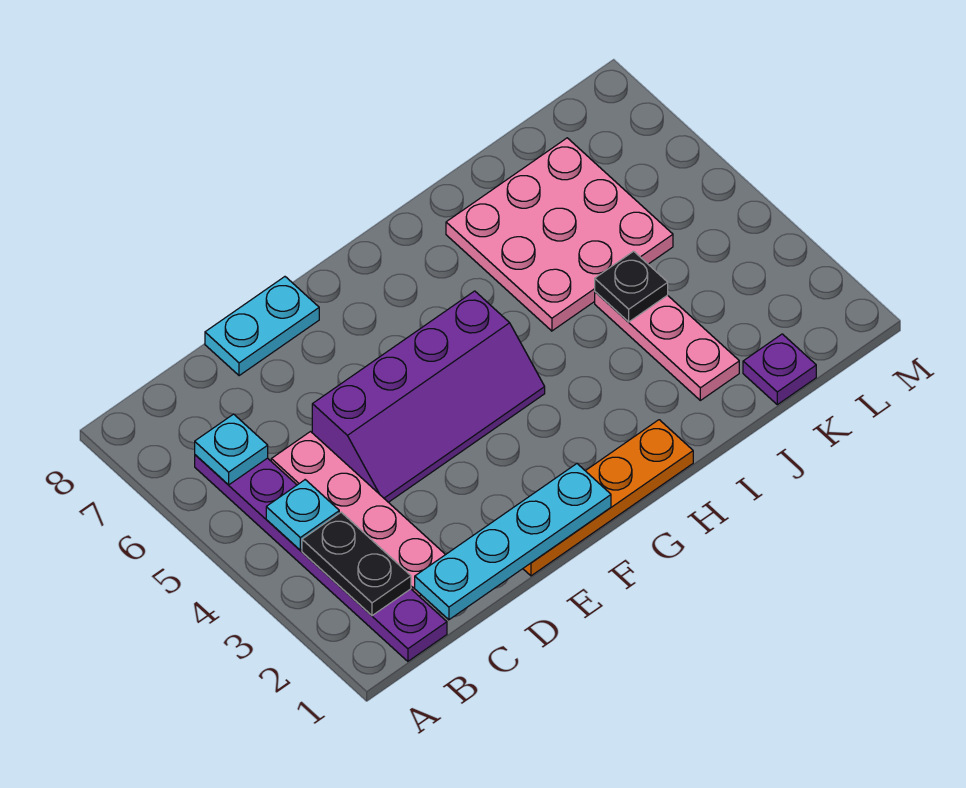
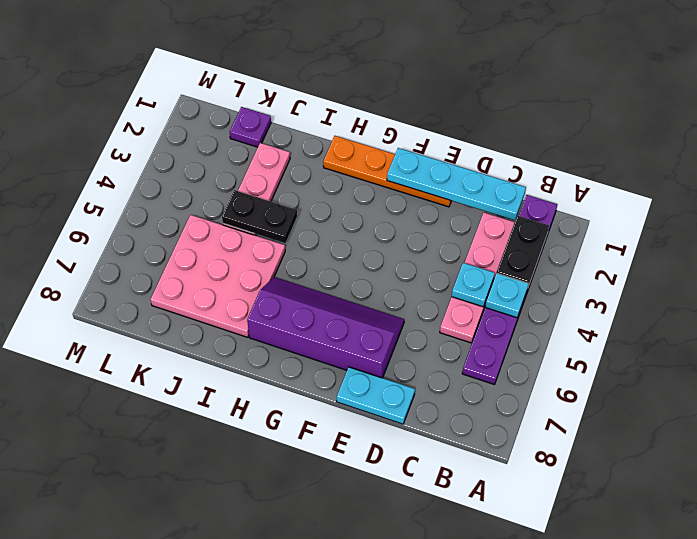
cyan 1x1 plate [195,414,268,485] -> cyan 1x1 plate moved to [452,263,495,307]
purple 2x4 slope [312,291,545,502] -> purple 2x4 slope moved to [247,277,404,378]
black 1x1 plate [595,251,668,322] -> black 1x2 plate [222,190,297,243]

